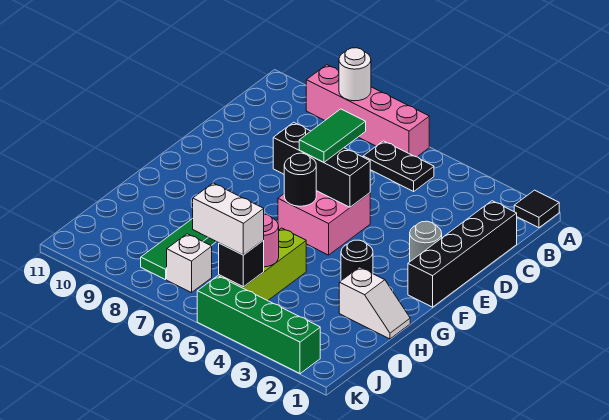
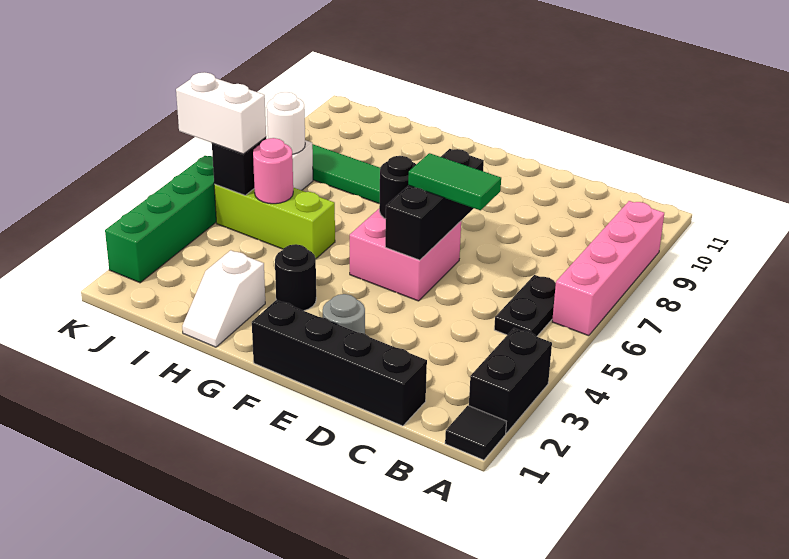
none -> black 1x2 brick [469,328,552,433]
white 1x1 round brick [339,48,371,101] -> white 1x1 round brick moved to [267,92,305,154]
white 1x2 brick [193,183,264,255] -> white 1x2 brick turned to [176,72,266,154]

